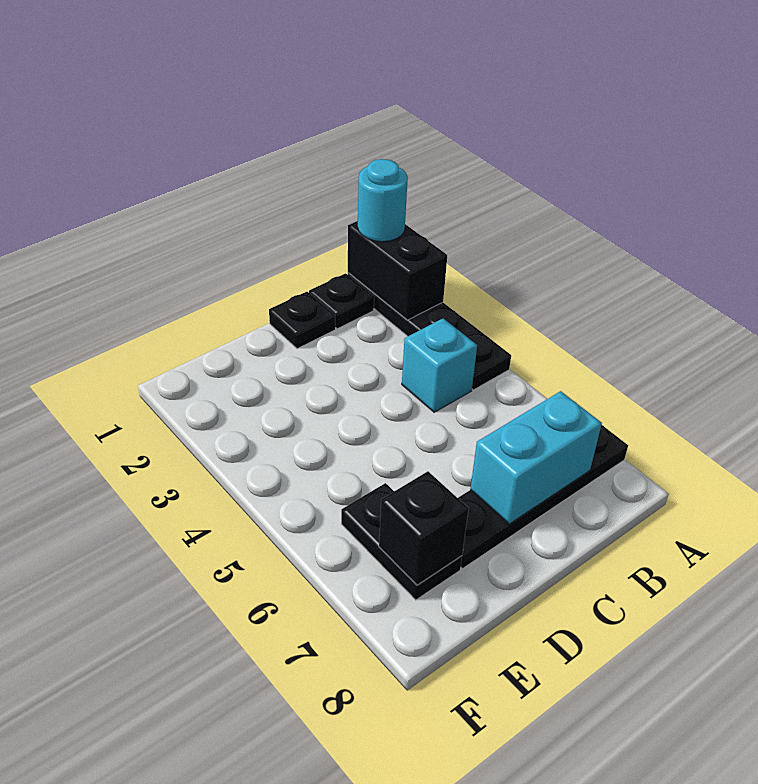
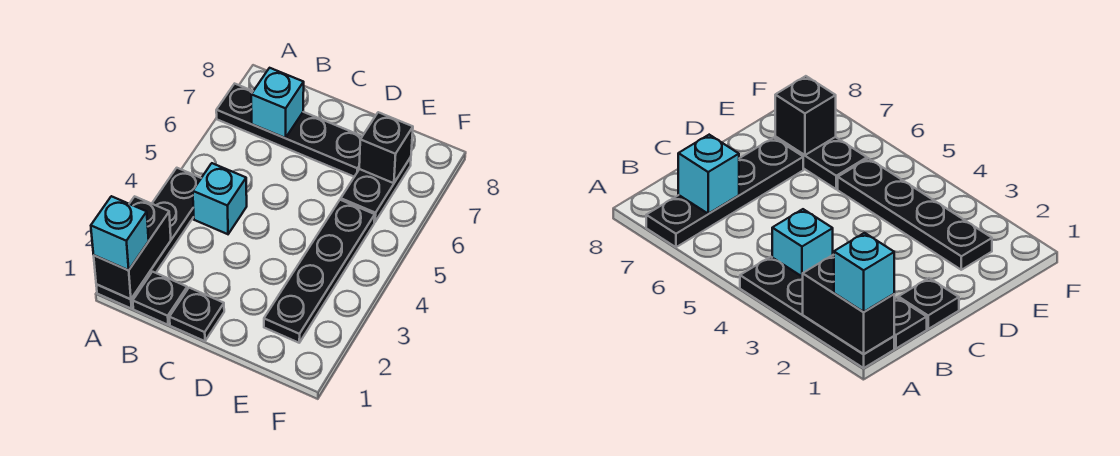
cyan 1x1 round brick [358,159,408,242] -> cyan 1x1 brick [91,196,149,270]
cyan 1x2 brick [470,391,602,524] -> cyan 1x1 brick [251,68,304,138]
none -> black 1x4 plate [264,200,375,343]

